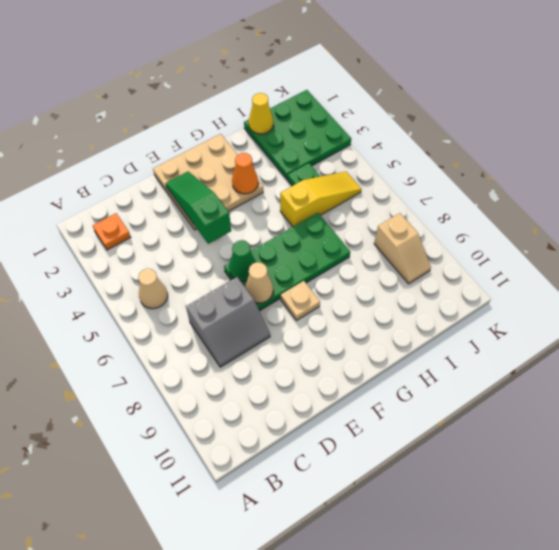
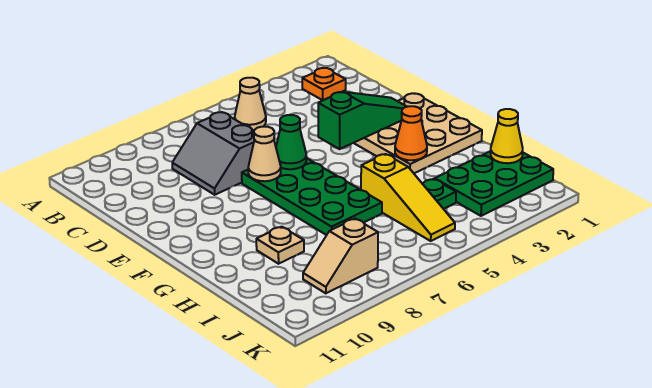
tan 1x1 plate [281,281,320,320] -> tan 1x1 plate moved to [256,227,304,264]
green 3x3 plate [244,90,351,179] -> green 2x3 plate [435,151,553,216]

